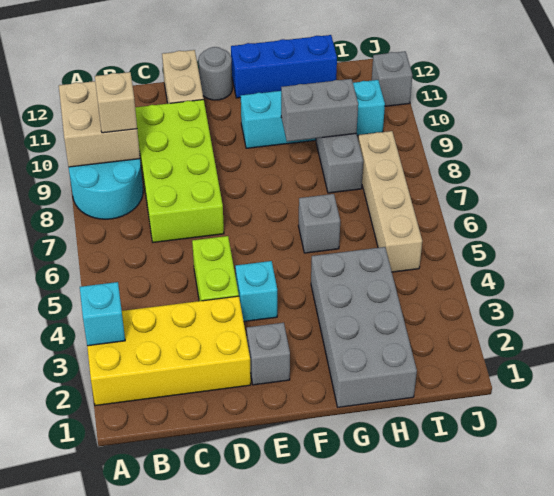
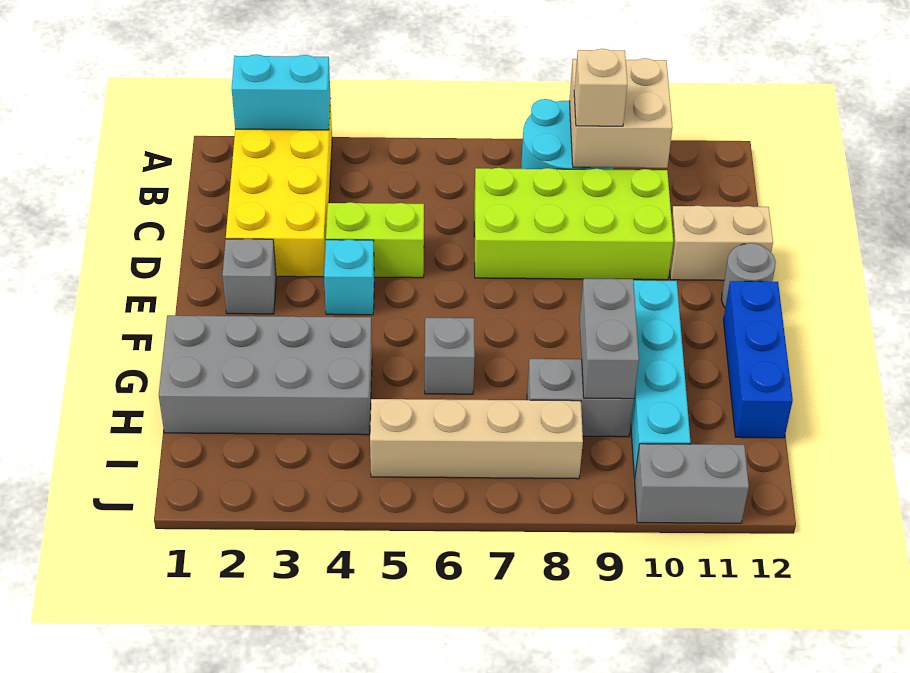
cyan 1x1 brick [80,282,125,346] -> cyan 1x2 brick [231,54,331,130]
grey 1x1 brick [372,51,412,106] -> grey 1x2 brick [635,444,749,523]

